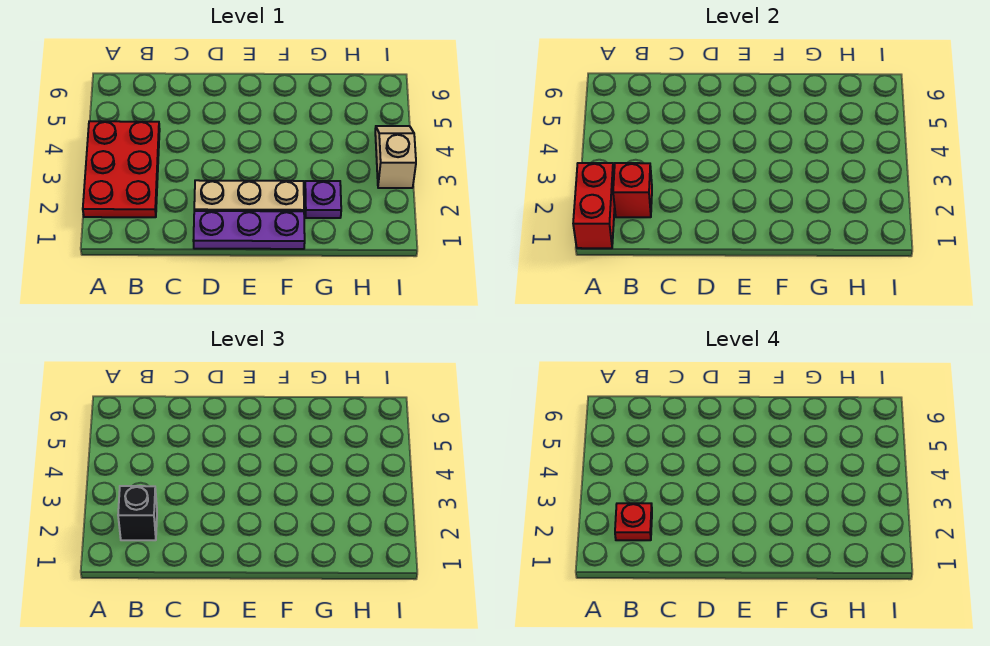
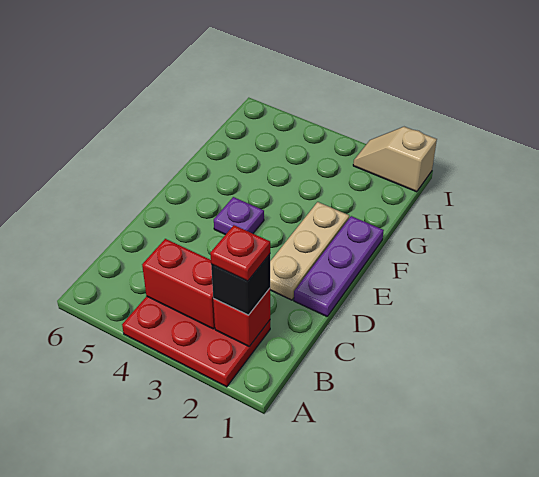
red 1x2 brick [573,163,615,248] -> red 1x2 brick moved to [142,239,215,329]
purple 1x1 plate [305,181,341,218] -> purple 1x1 plate moved to [214,197,264,235]
tan 1x2 slope [375,126,416,188] -> tan 1x2 slope moved to [353,127,437,192]

